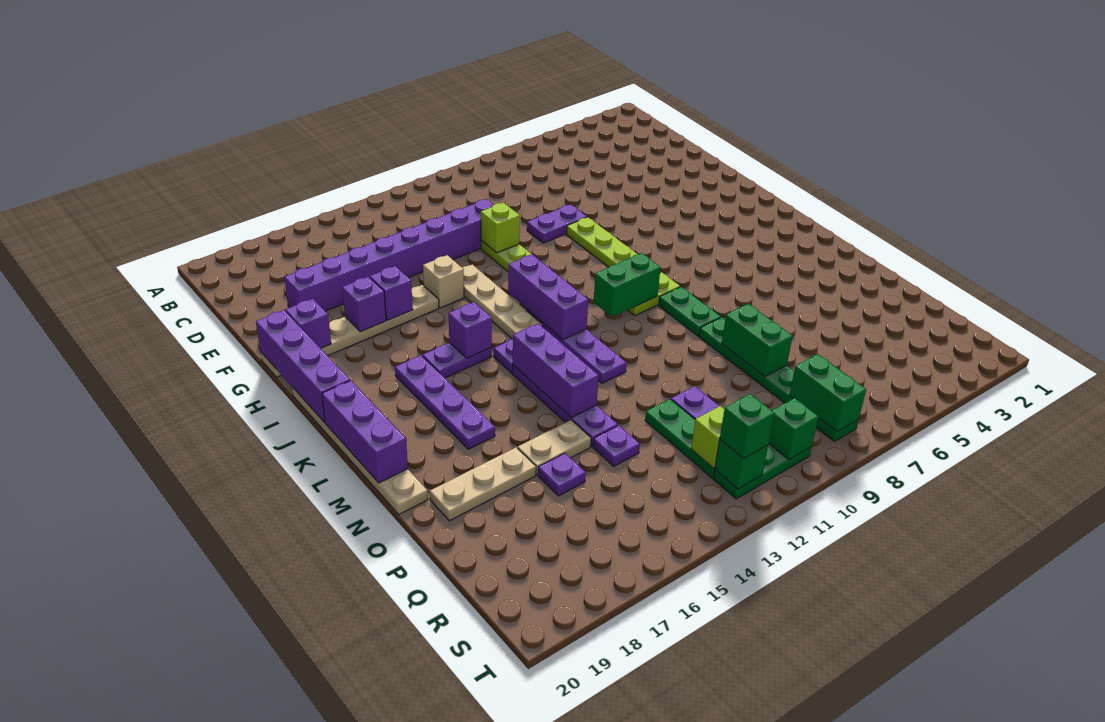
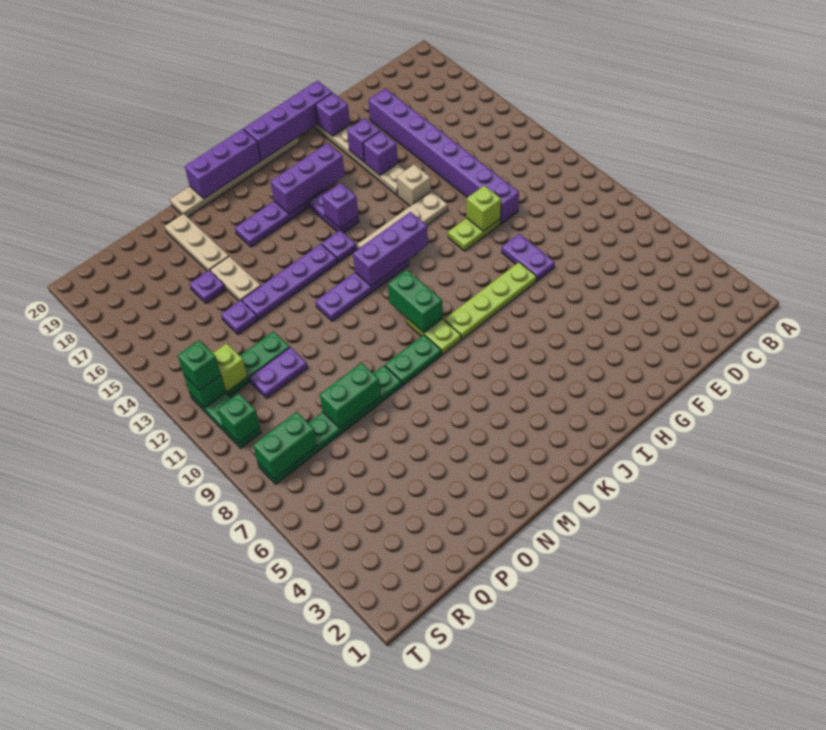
purple 1x3 brick [513,323,599,418] -> purple 1x3 brick moved to [270,143,345,214]

